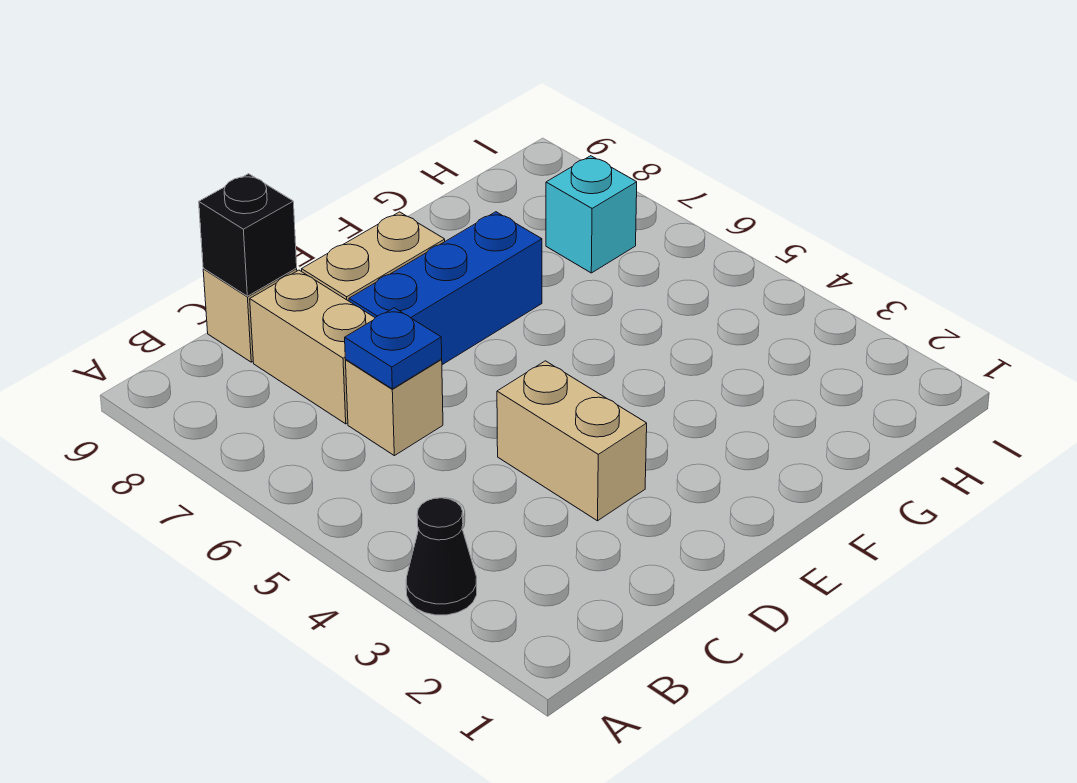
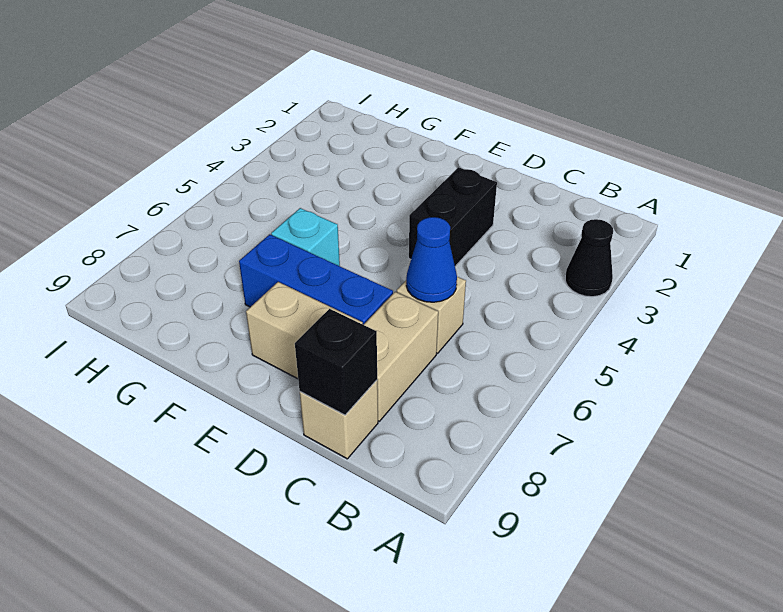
blue 1x1 plate [345,308,442,389] -> blue 1x1 cone [406,217,457,302]
tan 1x2 brick [497,361,647,521] -> black 1x2 brick [409,167,497,266]
cyan 1x1 brick [546,156,637,273] -> cyan 1x1 brick moved to [271,208,340,266]

